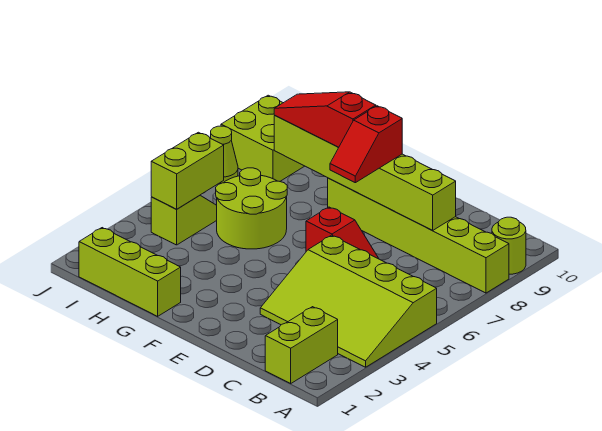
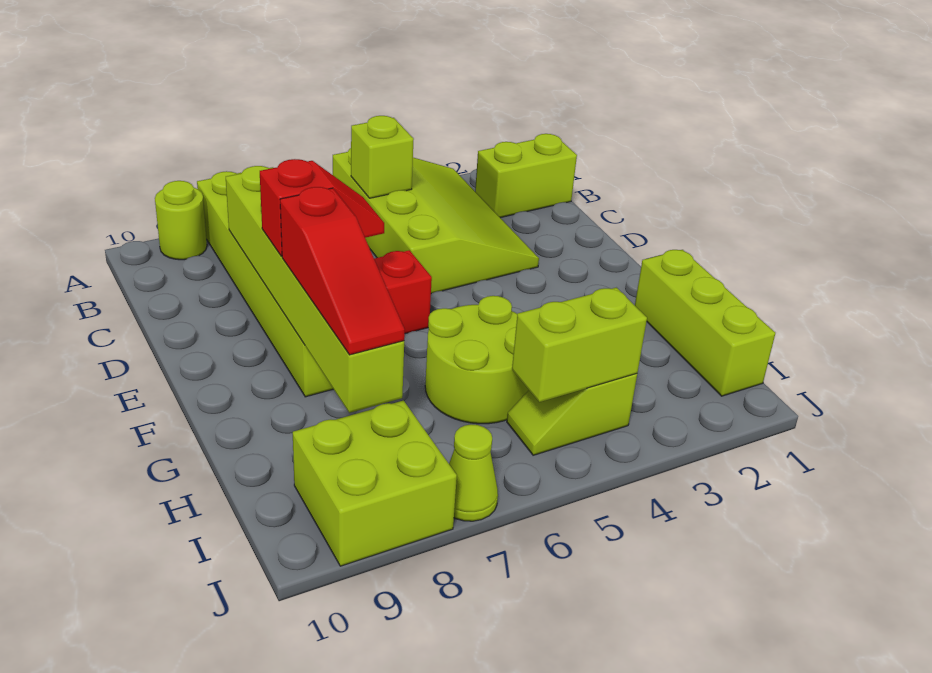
none -> lime 1x1 brick [351,116,414,198]

